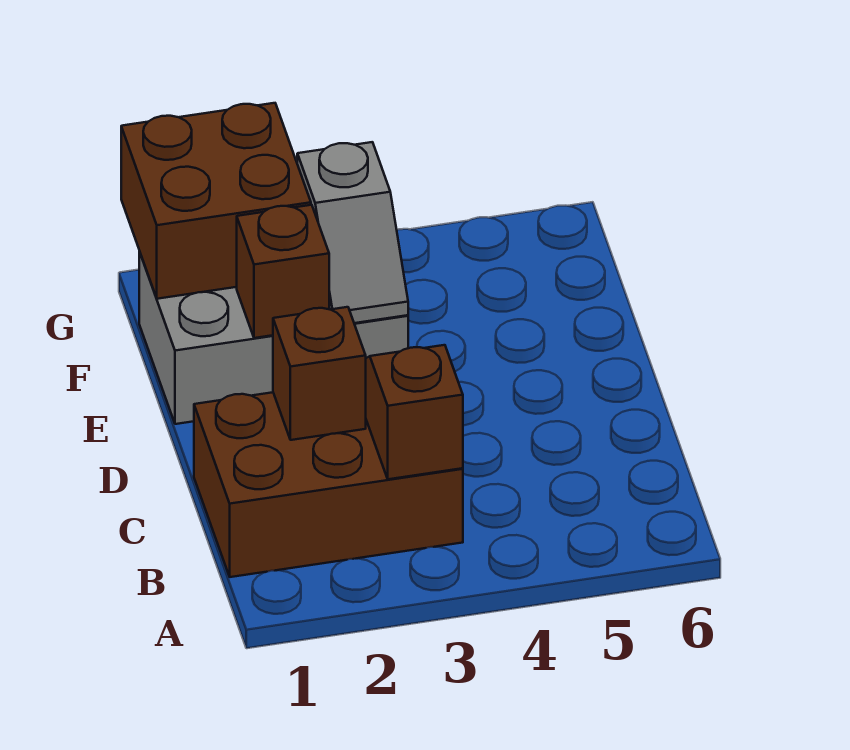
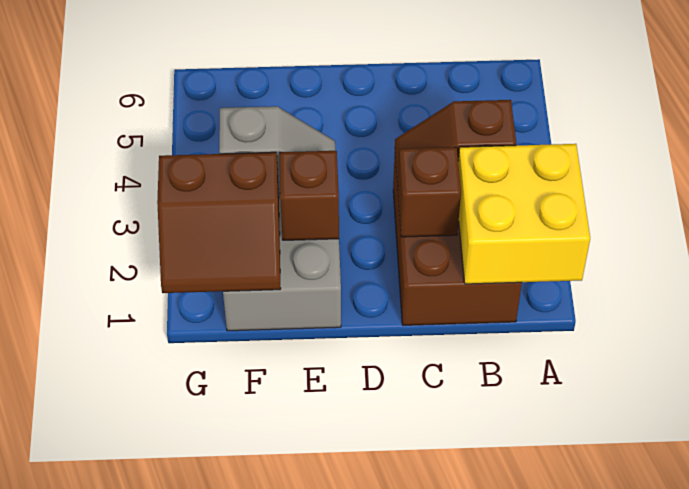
none -> yellow 2x2 brick [458,144,590,284]
brown 2x2 brick [121,103,311,299] -> brown 2x2 slope [157,152,281,293]

